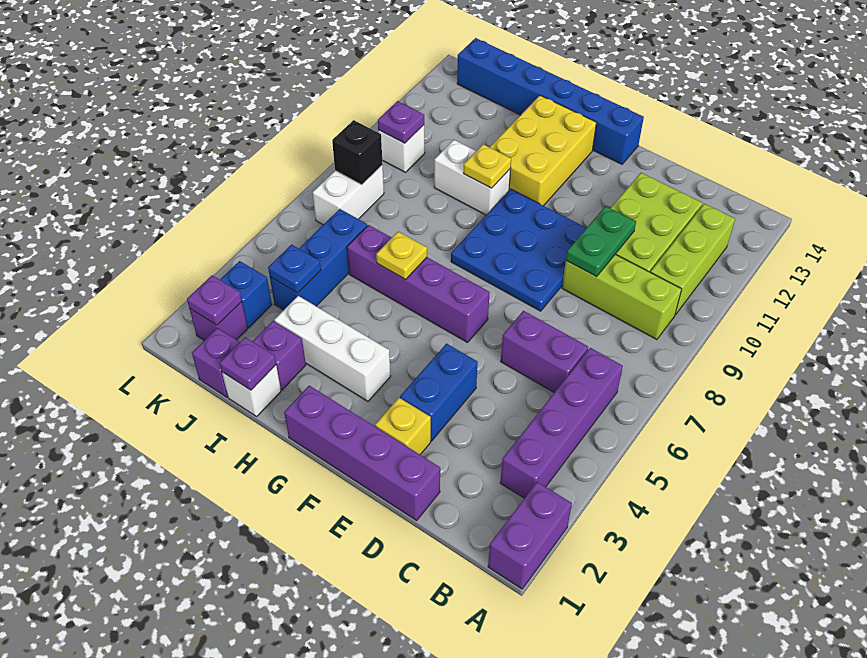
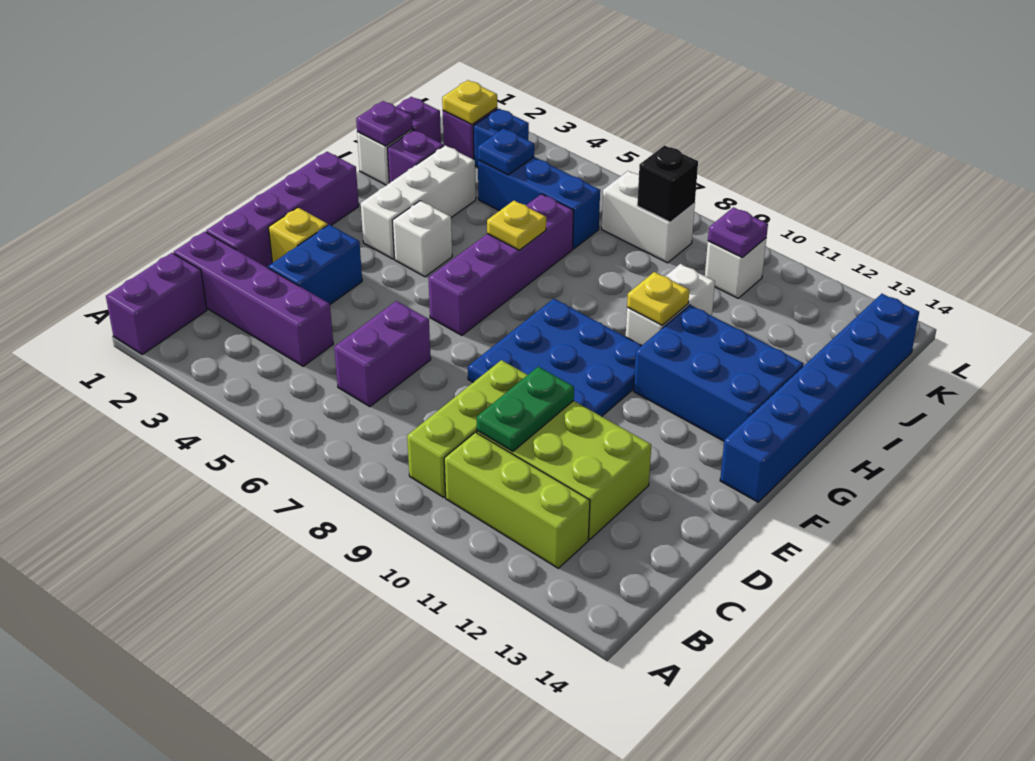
purple 1x2 brick [488,482,572,589] -> purple 1x2 brick turned to [106,253,207,355]
purple 1x4 brick [500,348,623,498] -> purple 1x4 brick moved to [174,232,333,366]
green 1x2 plate [566,206,636,277] -> green 1x2 plate turned to [477,367,574,452]
blue 1x2 brick [400,344,478,441] -> blue 1x2 brick turned to [268,225,362,304]
none -> white 1x1 brick [392,201,452,277]
yellow 2x3 brick [490,95,596,206] -> blue 2x3 brick [634,305,804,441]
purple 1x1 plate [187,275,242,325] -> yellow 1x1 plate [442,80,497,125]

